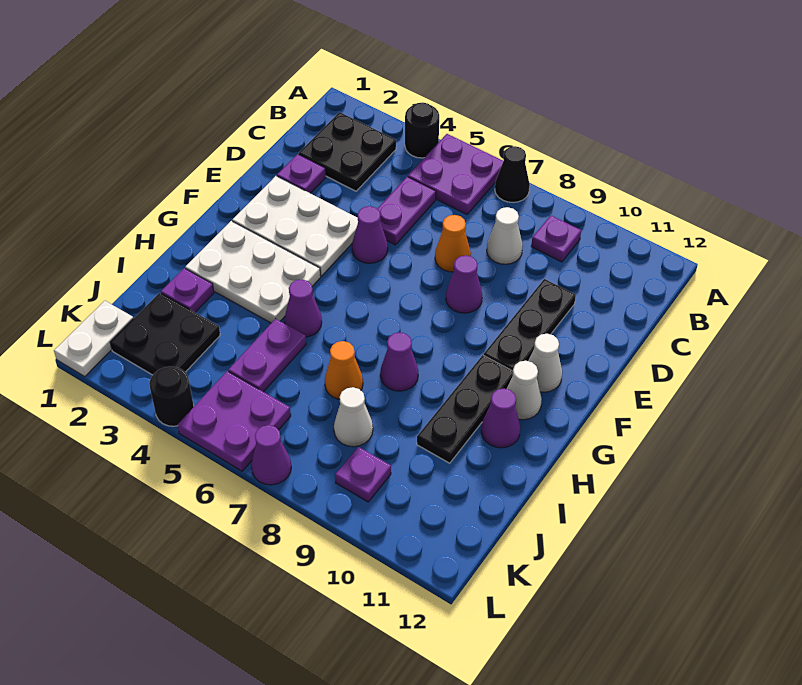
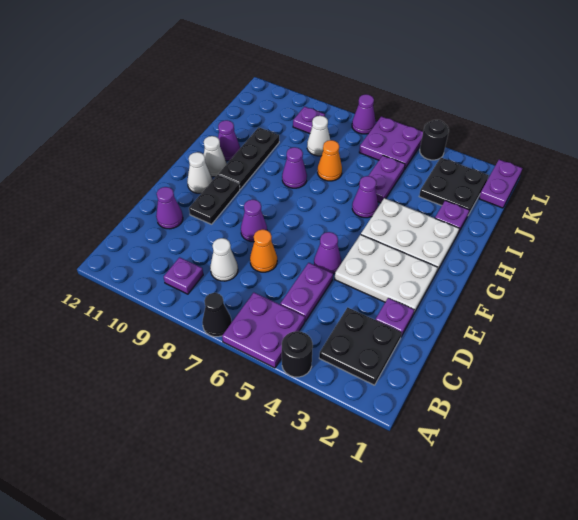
black 1x3 plate [484,279,576,371] -> black 1x2 plate [189,174,240,224]
none -> purple 1x1 cone [156,187,183,229]
white 1x2 plate [54,301,133,376] -> purple 1x2 plate [479,160,523,208]

